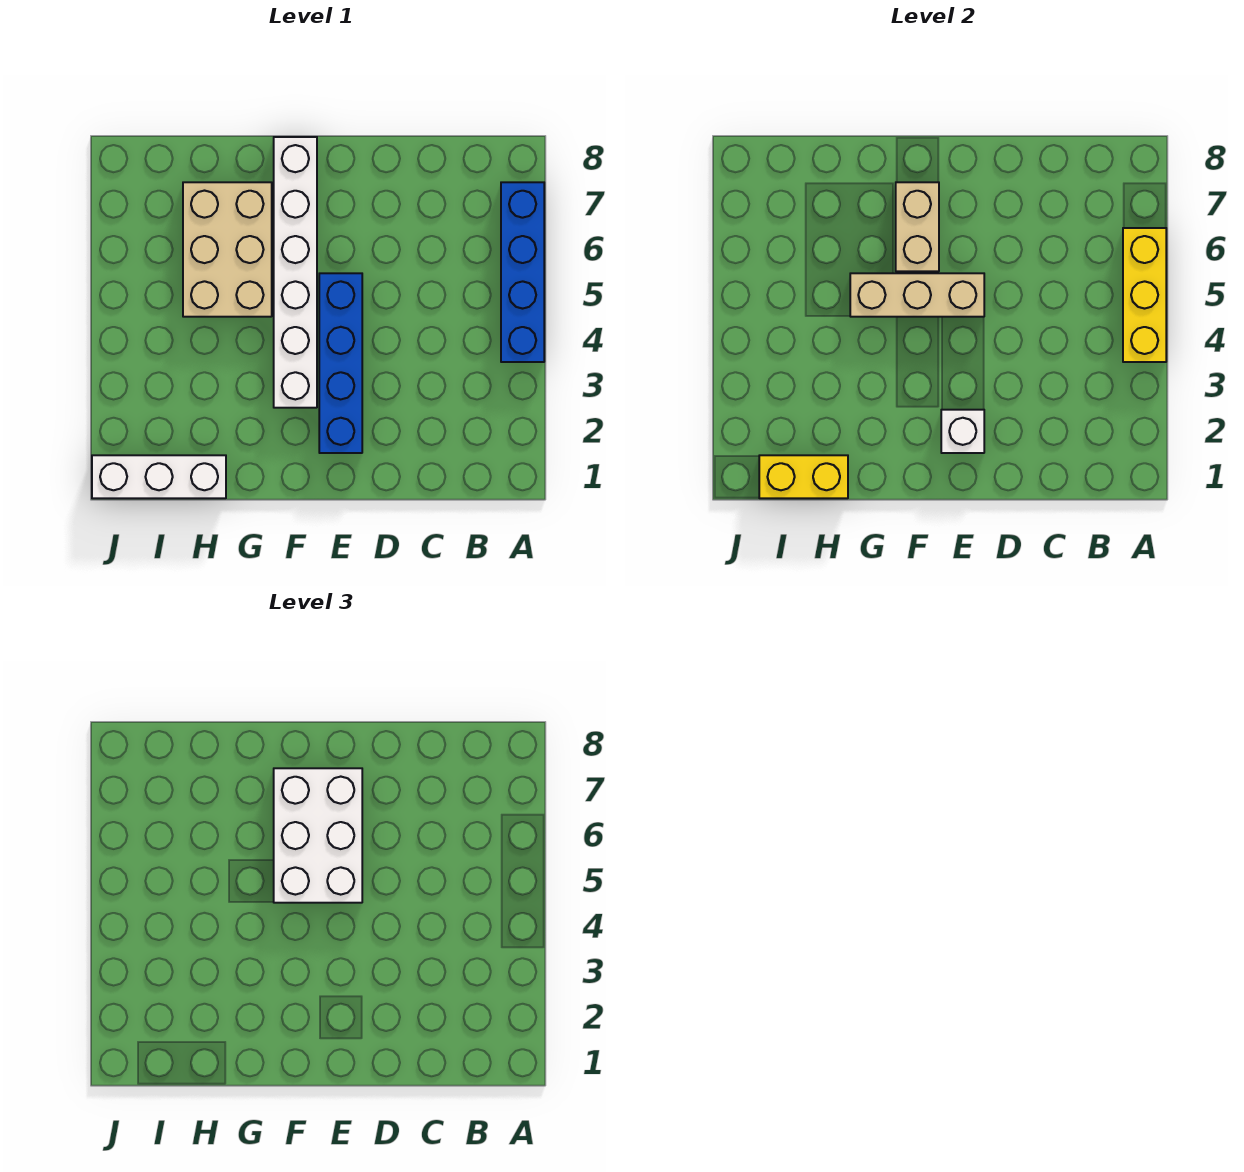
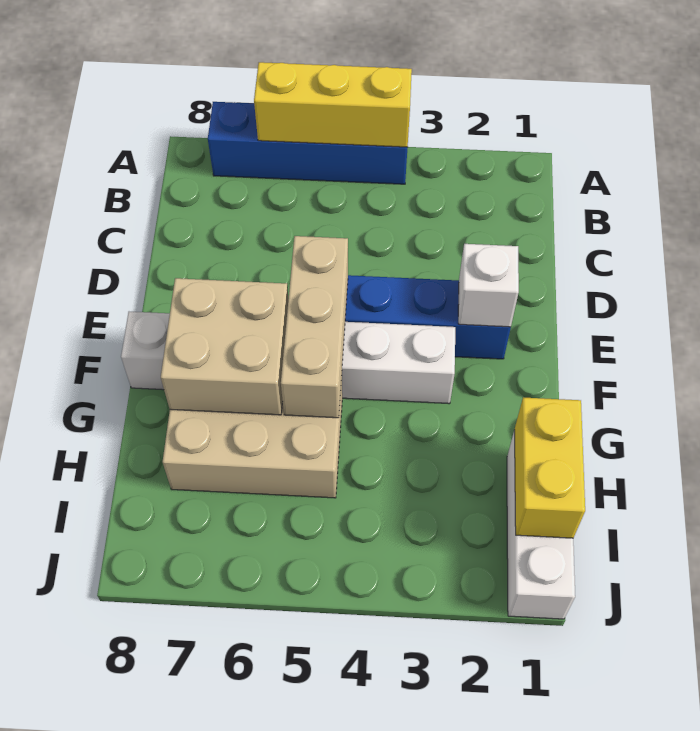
white 2x3 brick [274,768,362,903] -> none
tan 1x2 brick [896,182,939,271] -> tan 2x2 brick [161,278,288,415]

